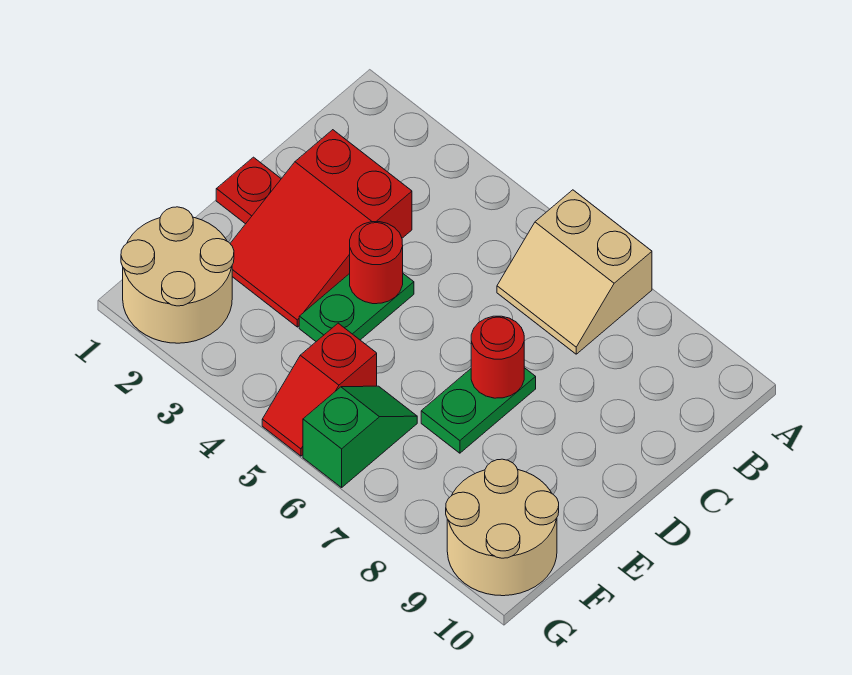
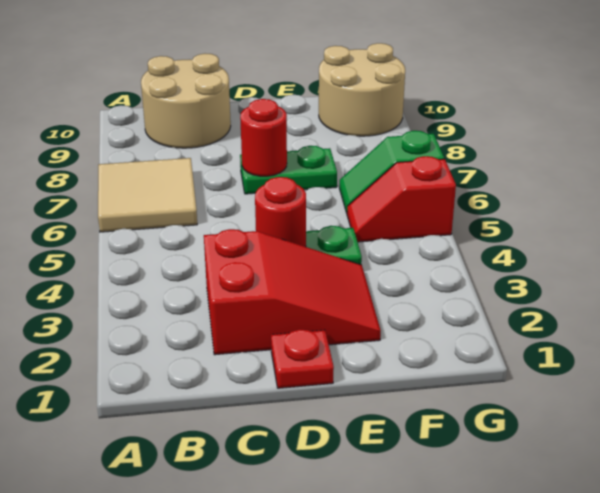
tan 2x2 slope [497,190,652,354] -> tan 2x2 tile [98,158,197,232]
tan 2x2 round brick [121,207,234,343] -> tan 2x2 round brick moved to [141,54,231,148]
red 1x2 slope [262,323,377,456] -> red 1x2 slope turned to [347,156,456,242]

